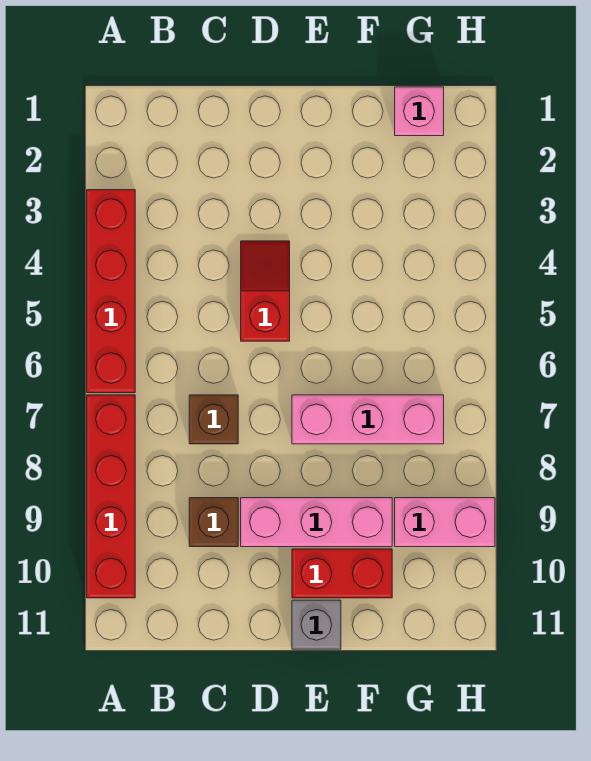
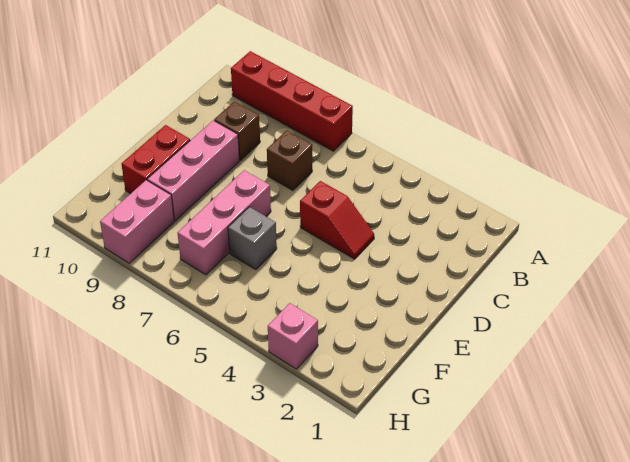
red 1x4 brick [87,190,135,393] -> none
grey 1x1 brick [292,600,341,649] -> grey 1x1 brick moved to [228,207,277,270]
pink 1x1 brick [395,87,444,136] -> pink 1x1 brick moved to [268,303,318,369]

